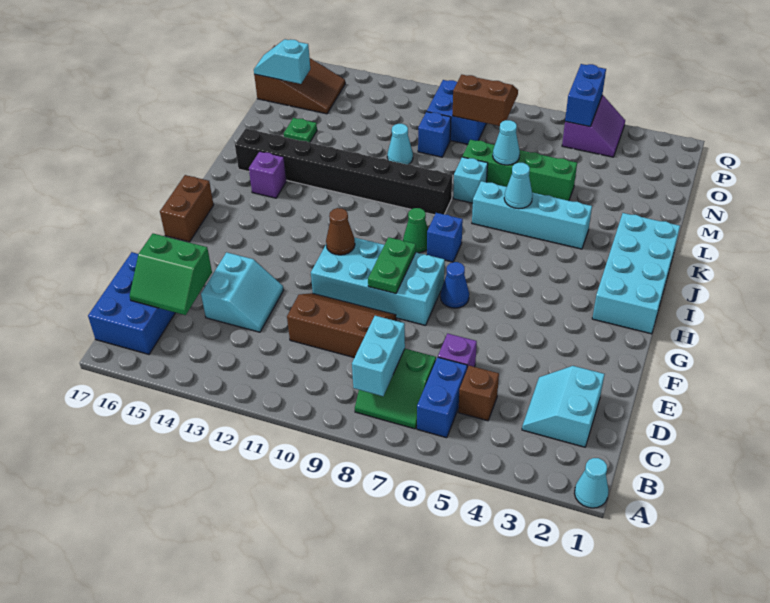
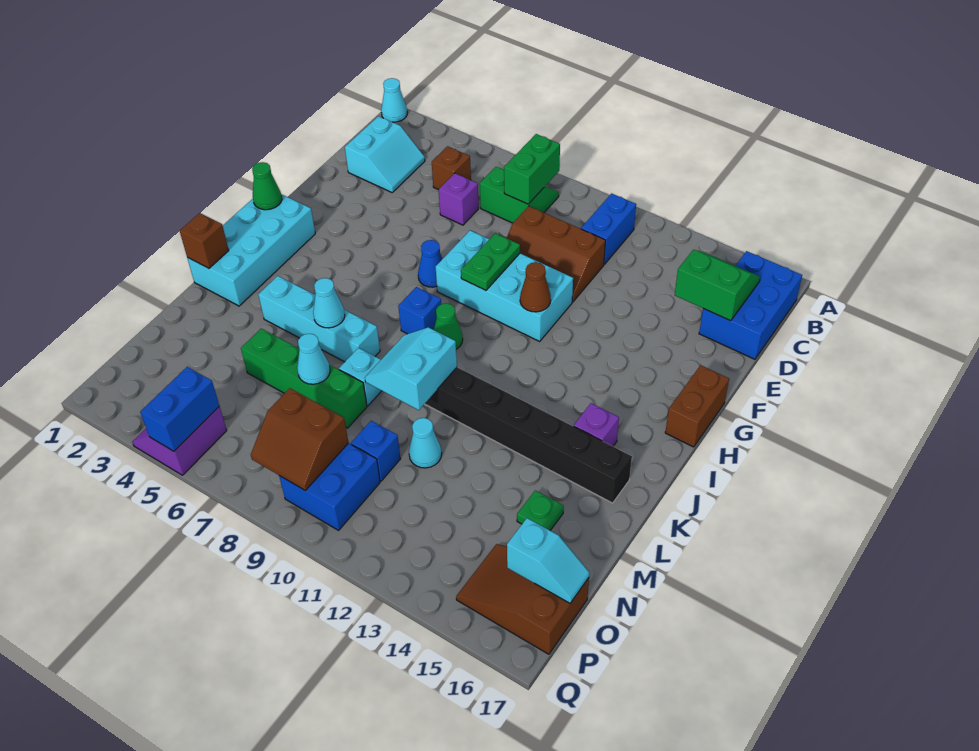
blue 1x2 brick [417,357,467,438] -> blue 1x2 brick moved to [581,193,636,264]
cyan 1x2 brick [352,316,405,396] -> green 1x2 brick [504,134,560,204]
cyan 2x2 slope [201,252,283,332] -> cyan 2x2 slope moved to [365,327,457,410]
none -> green 1x1 cone [252,162,282,210]
none -> brown 1x1 brick [180,213,229,268]

